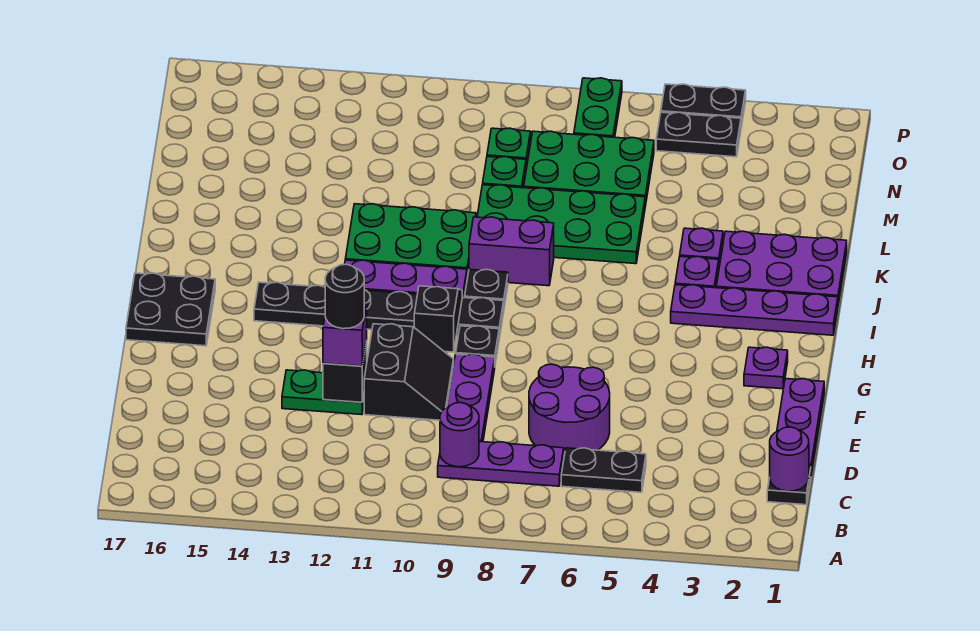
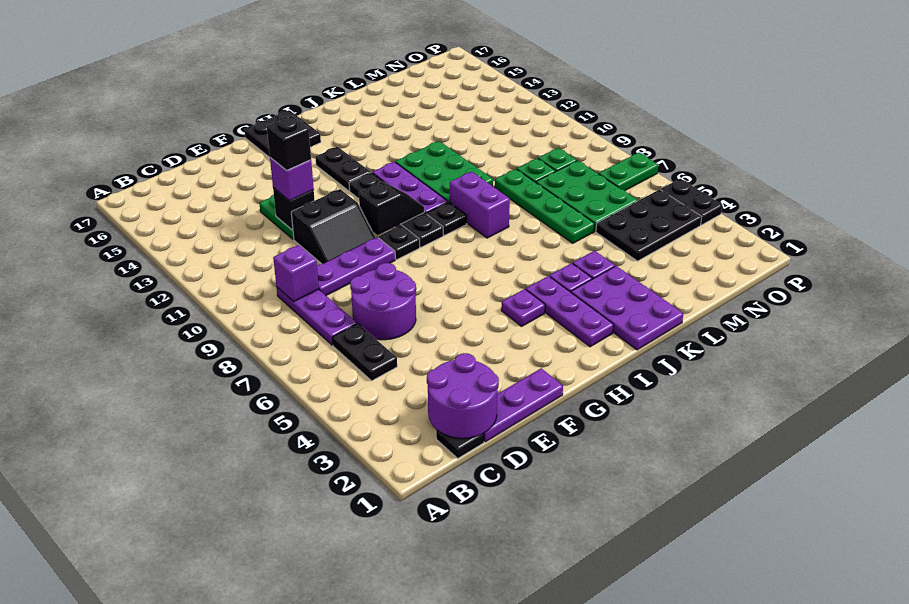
purple 1x1 round brick [770,427,809,491] -> purple 2x2 round brick [427,353,499,438]
purple 1x1 round brick [440,403,479,467] -> purple 1x1 brick [273,245,319,302]
black 1x1 round brick [325,264,364,329] -> black 1x1 brick [267,116,311,170]
purple 1x1 plate [744,347,788,389] -> purple 1x1 plate moved to [501,289,545,326]
purple 1x4 plate [671,285,838,335] -> purple 1x3 plate [526,276,614,347]
green 2x4 plate [477,185,645,264] -> green 1x4 plate [495,169,595,243]
black 1x2 plate [656,112,741,157] -> black 2x3 plate [596,189,702,261]

